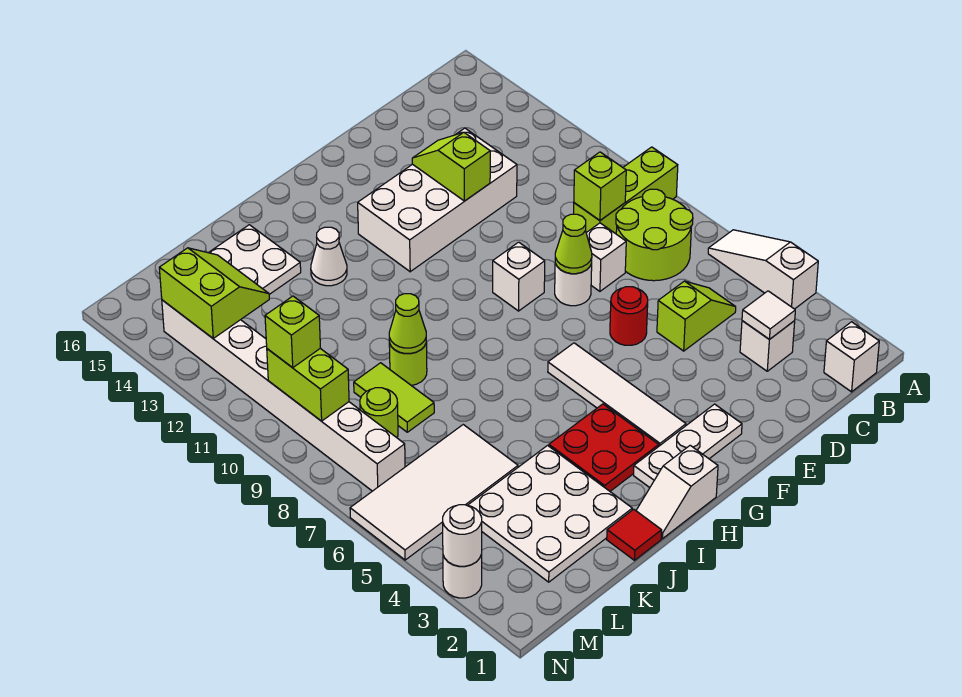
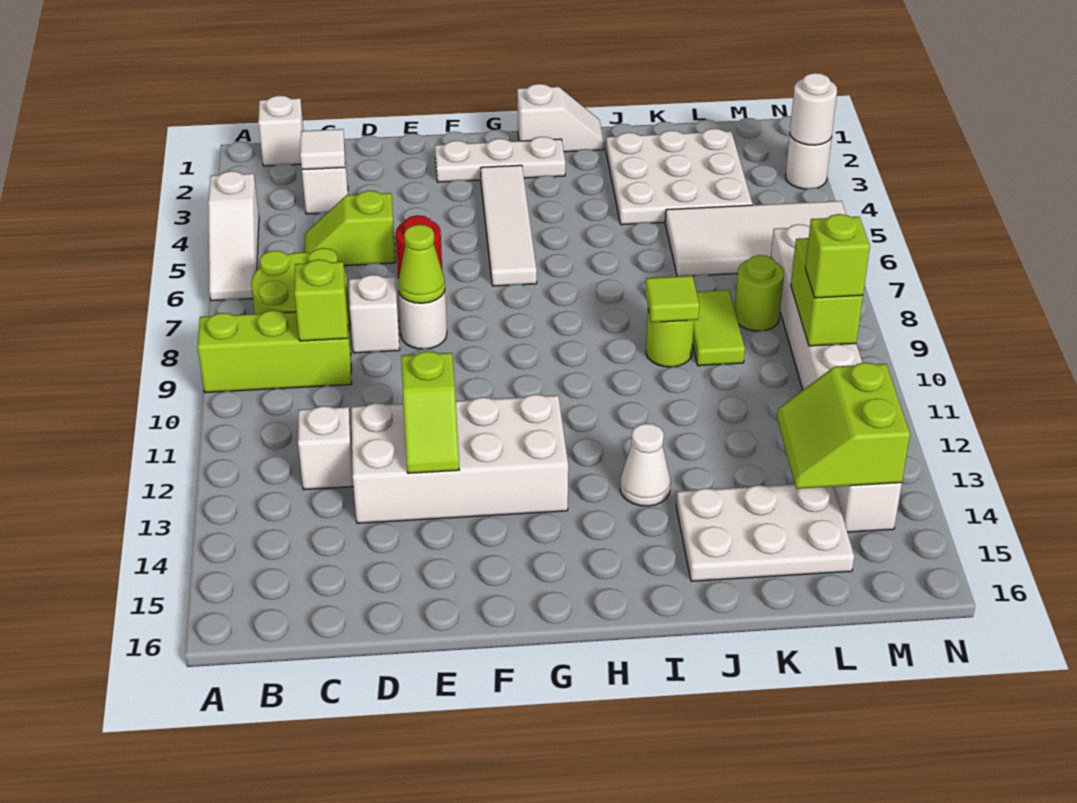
white 1x1 brick [493,242,545,311] -> white 1x1 brick moved to [298,406,353,490]
red 2x2 plate [549,404,659,491] -> none
red 1x1 tile [607,509,662,560] -> none
lime 1x1 cone [389,294,426,353] -> lime 1x1 tile [645,276,699,322]

